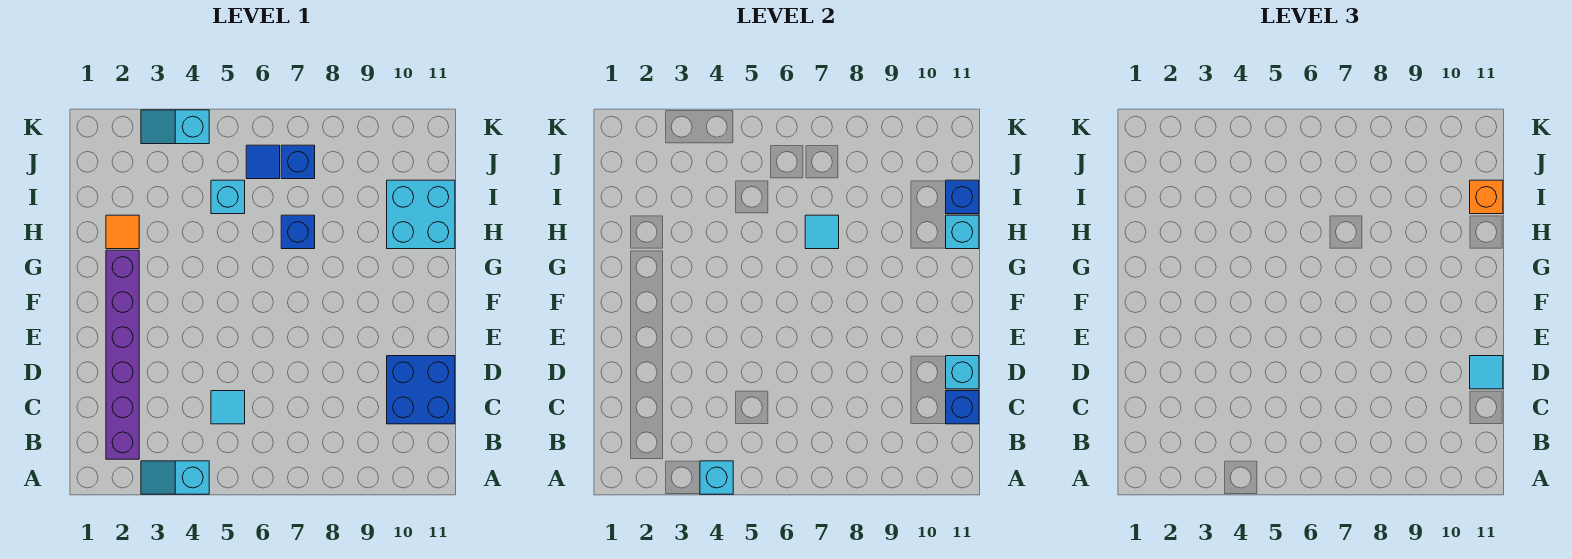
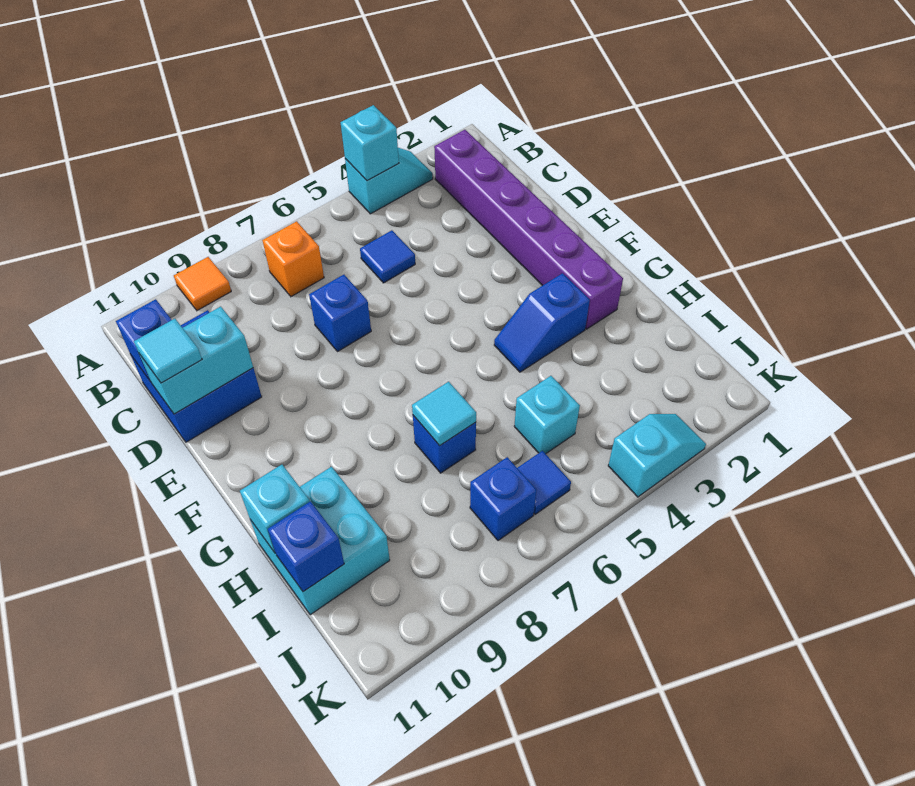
cyan 1x1 tile [211,391,245,424] -> blue 1x1 tile [360,230,415,283]
none -> blue 1x1 brick [309,275,371,352]
cyan 1x1 brick [946,356,979,389] -> cyan 1x2 brick [139,307,253,414]
none -> blue 1x2 slope [494,273,590,372]
orange 1x1 tile [106,215,139,249] -> orange 1x1 tile moved to [174,257,231,310]
orange 1x1 brick [1470,180,1503,214] -> orange 1x1 brick moved to [263,221,324,297]

